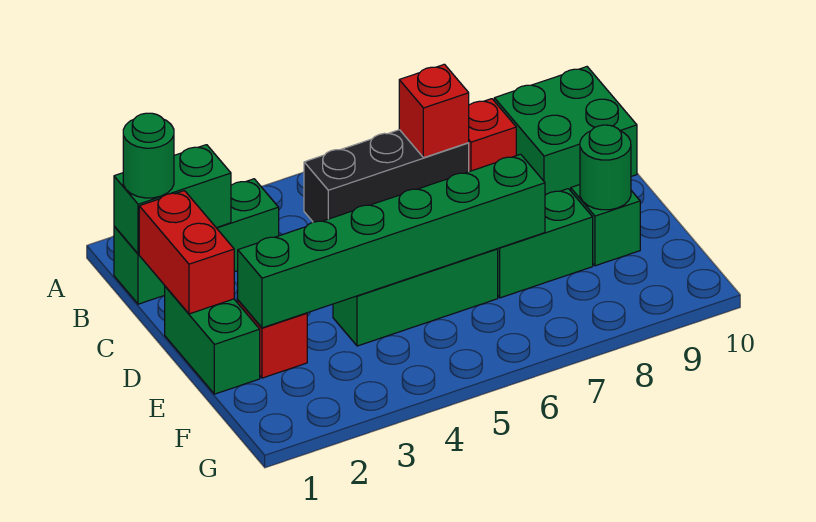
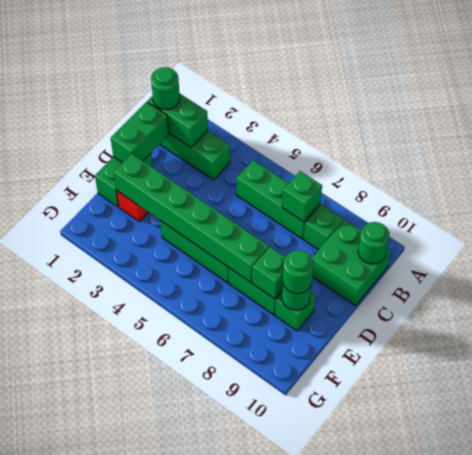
black 1x3 brick [304,130,469,222] -> green 1x3 brick [237,160,320,239]
red 1x1 brick [399,64,469,158] -> green 1x1 brick [282,171,322,222]
red 1x1 brick [469,99,516,172] -> green 1x1 brick [304,205,344,250]
none -> green 1x1 round brick [358,222,390,264]
red 1x2 brick [139,191,234,314] -> green 1x2 brick [111,102,169,163]
none -> green 1x1 brick [252,247,285,299]
none -> green 1x1 round brick [283,250,314,294]

